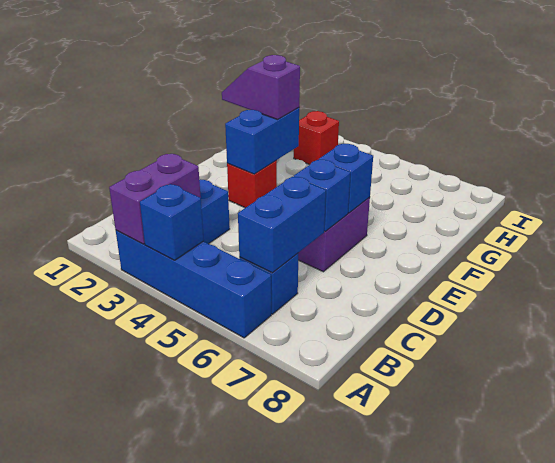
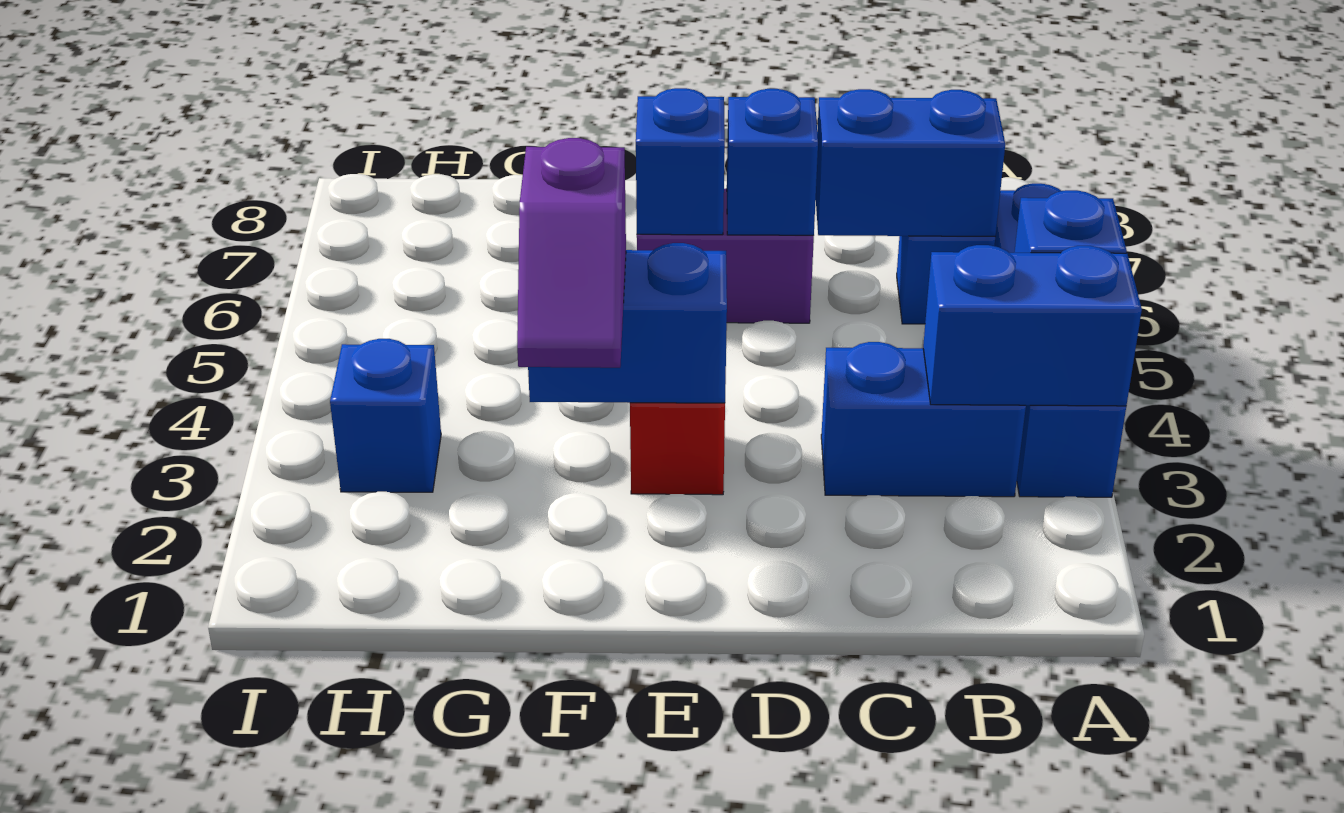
purple 1x2 brick [109,154,201,244] -> blue 1x2 brick [923,245,1142,406]
red 1x1 brick [294,111,339,165] -> blue 1x1 brick [330,339,441,492]

